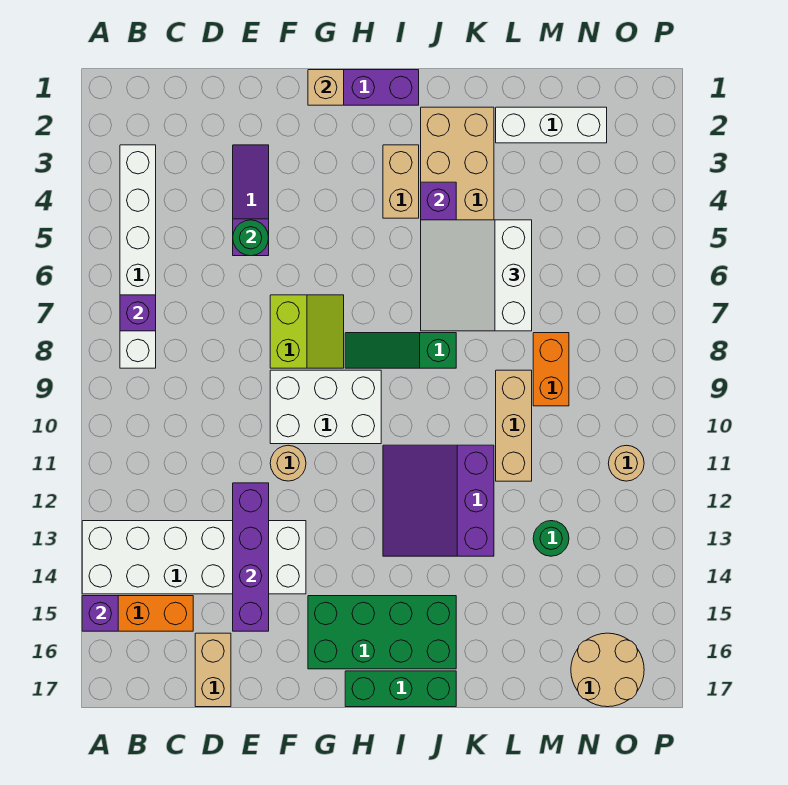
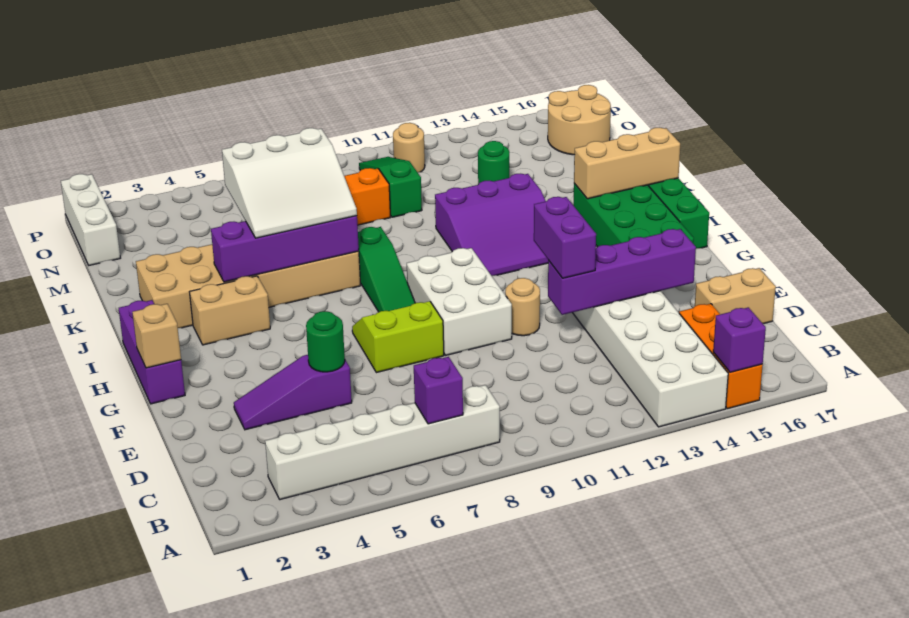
none -> purple 1x2 brick [534,197,596,278]
white 1x3 brick [496,107,607,143] -> white 1x3 brick moved to [61,174,120,265]
tan 1x3 brick [496,370,532,481] -> tan 1x3 brick moved to [574,128,680,199]
none -> green 1x3 slope [359,157,422,217]

